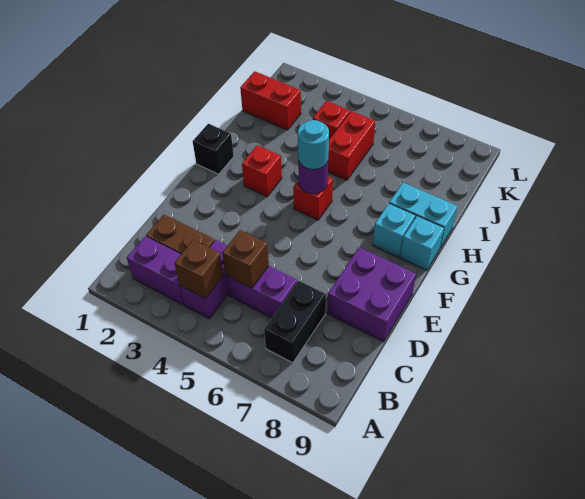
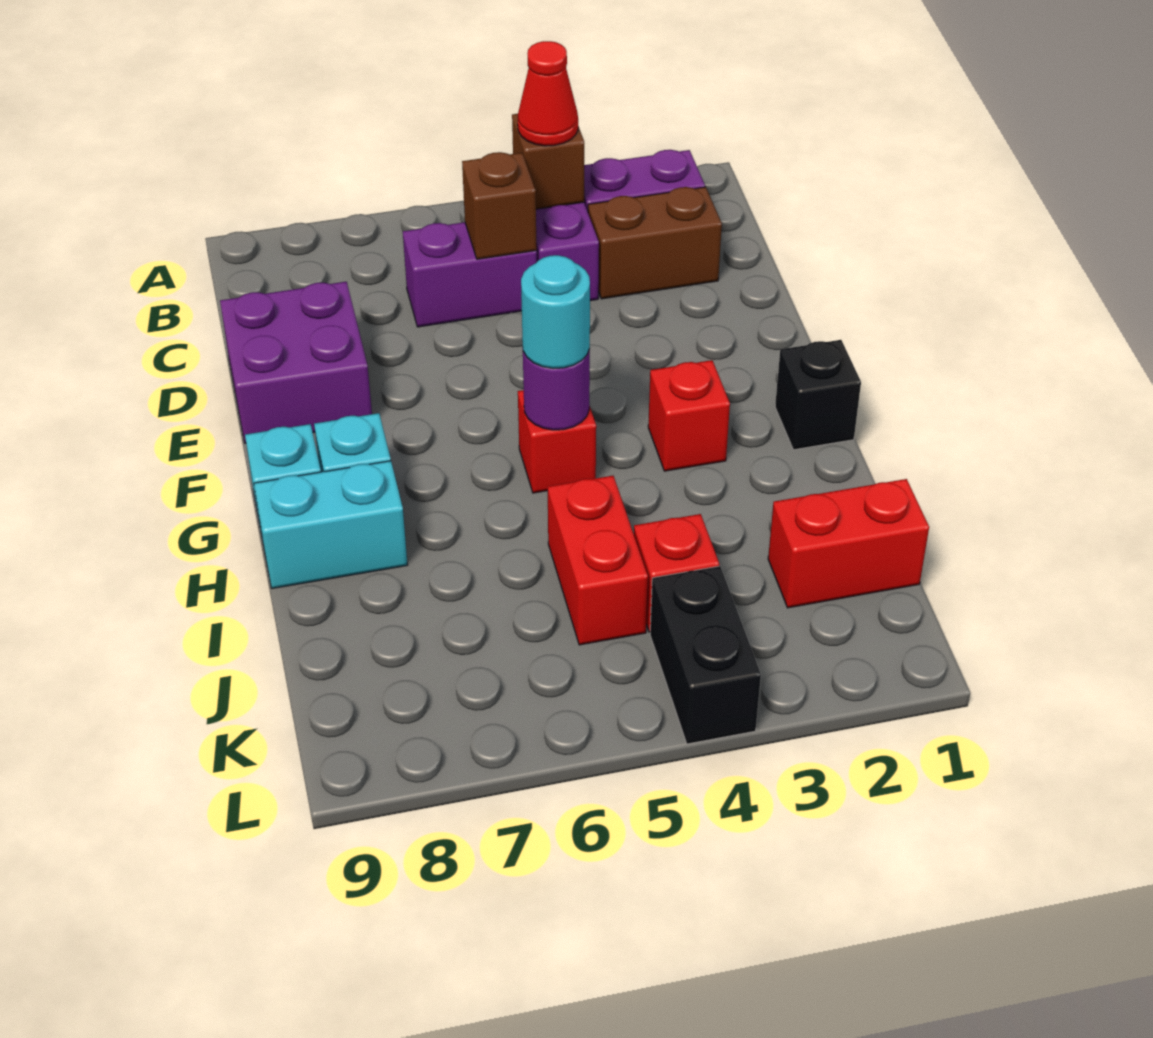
none -> red 1x1 cone [518,41,578,146]
black 1x2 brick [264,281,326,363] -> black 1x2 brick moved to [650,566,761,744]

